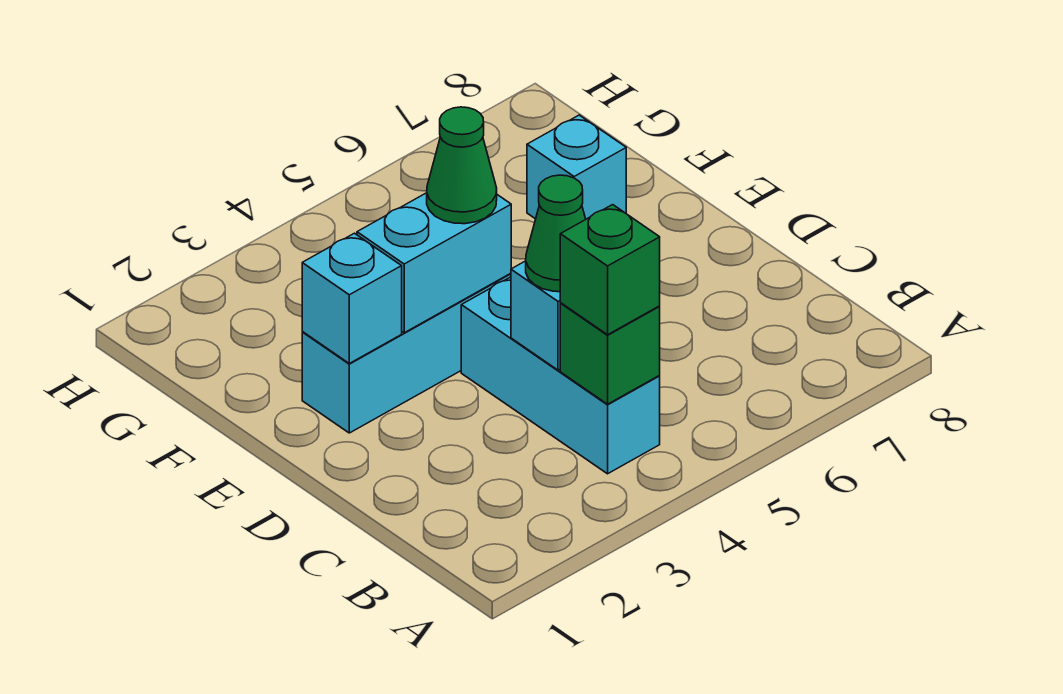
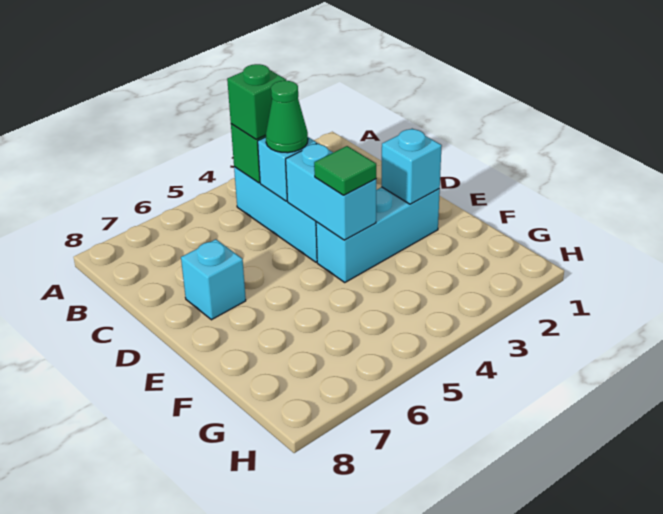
cyan 1x2 brick [357,193,511,333] -> cyan 1x2 brick turned to [286,143,376,240]
green 1x1 cone [427,107,497,224] -> green 1x1 tile [314,146,376,195]
cyan 1x1 brick [527,115,626,219] -> cyan 1x1 brick moved to [181,239,246,320]

